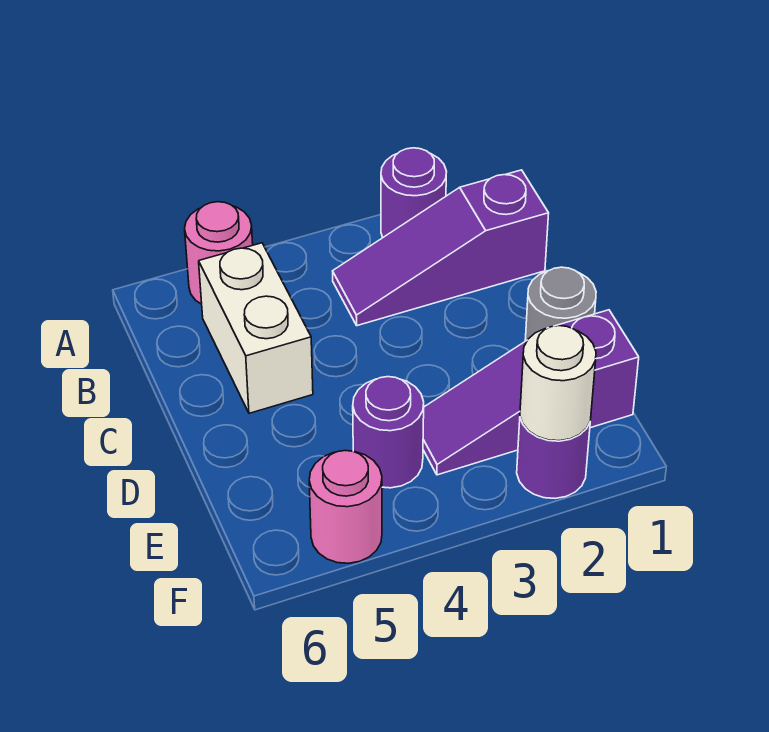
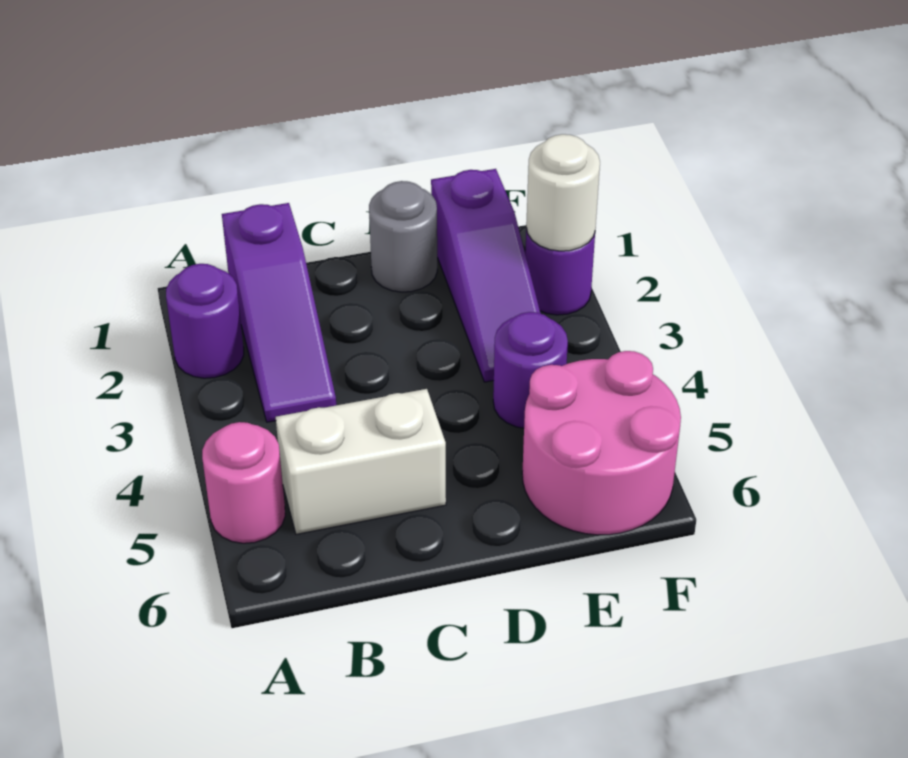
pink 1x1 round brick [309,451,382,563] -> pink 2x2 round brick [522,351,681,535]

